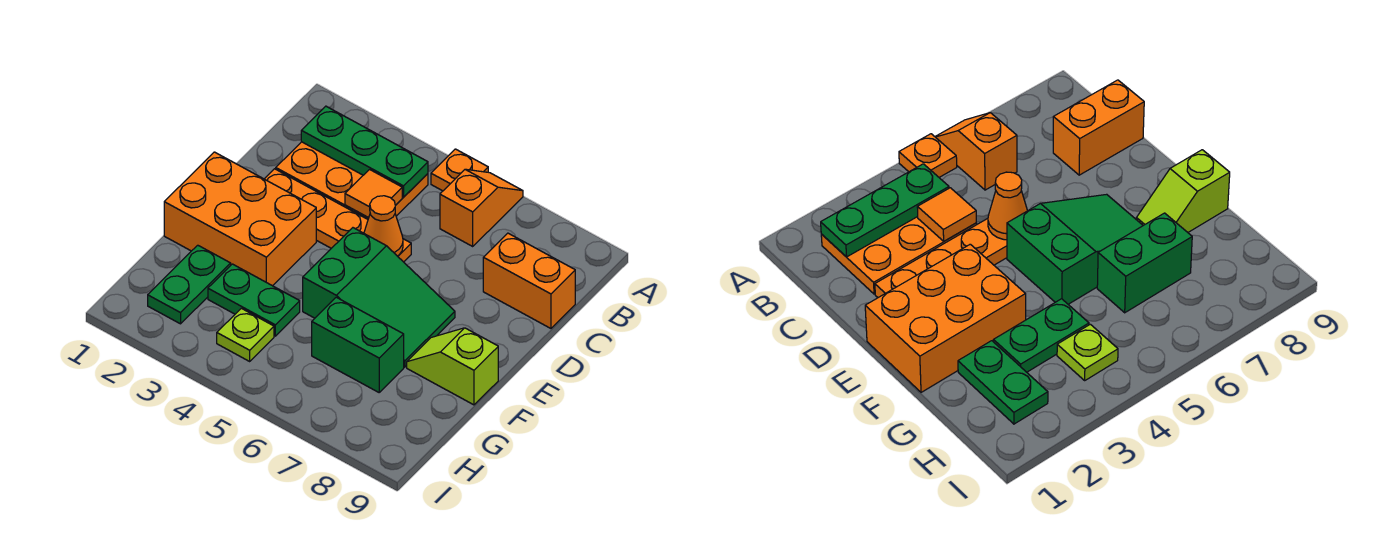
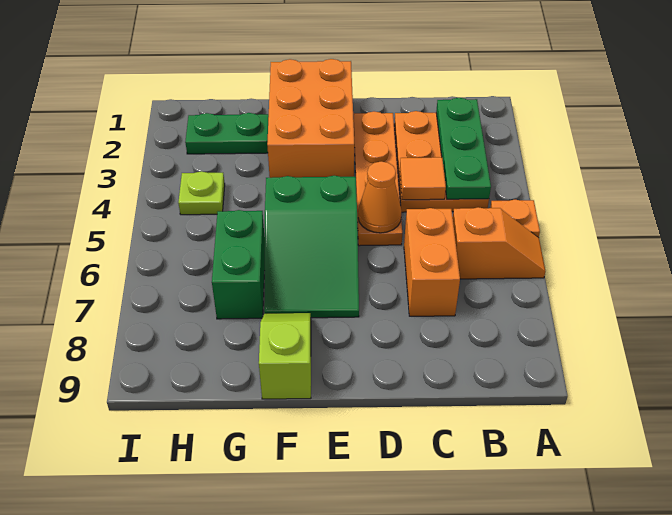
orange 1x2 brick [483,233,575,328] -> orange 1x2 brick moved to [404,208,460,316]
green 1x2 plate [208,264,300,336] -> none

